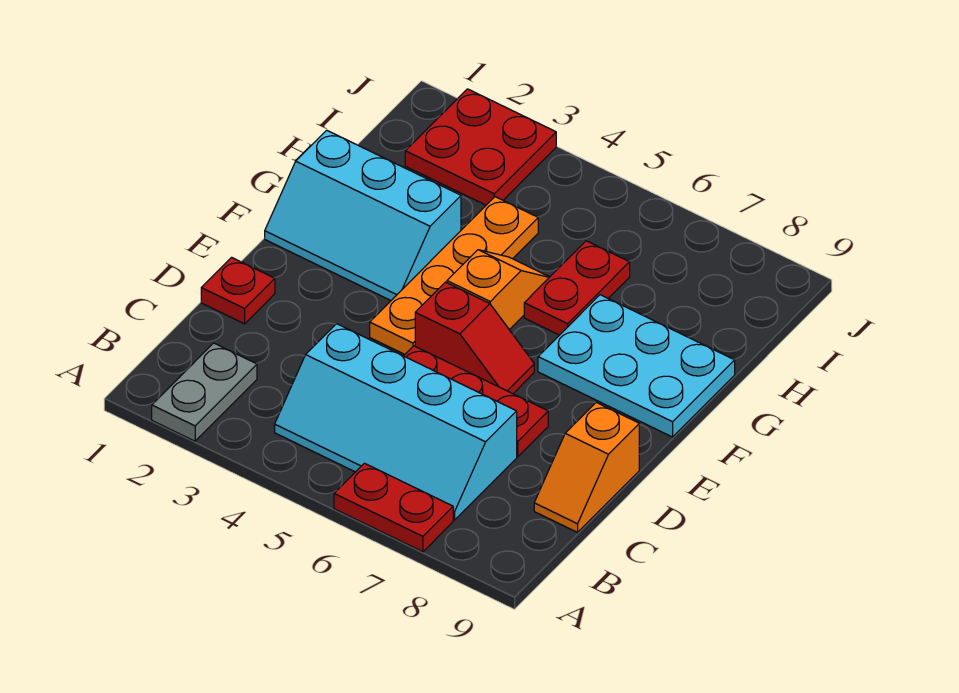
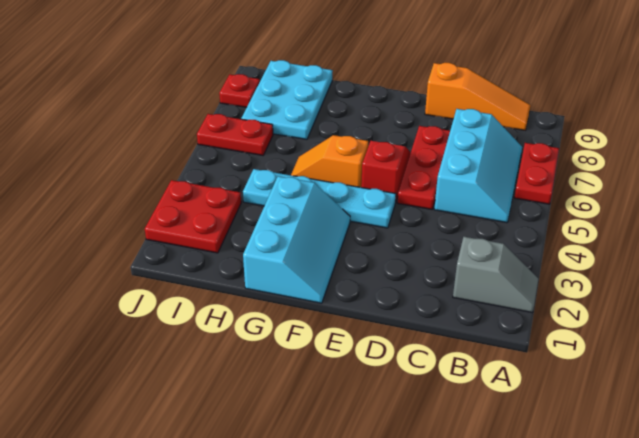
grey 1x2 plate [152,343,257,441] -> grey 1x2 slope [453,237,538,313]
cyan 2x4 slope [275,324,517,520] -> cyan 2x3 slope [434,109,522,223]
orange 1x2 slope [534,402,639,532] -> orange 1x3 slope [425,63,530,130]
red 1x1 plate [201,257,275,324] -> red 1x1 plate moved to [219,74,260,107]
orange 1x4 plate [370,197,538,354] -> cyan 1x4 plate [243,169,396,228]
cyan 2x3 plate [538,295,735,437] -> cyan 2x3 plate moved to [241,60,333,139]
red 1x2 plate [524,241,630,335] -> red 1x2 plate moved to [197,114,273,155]

